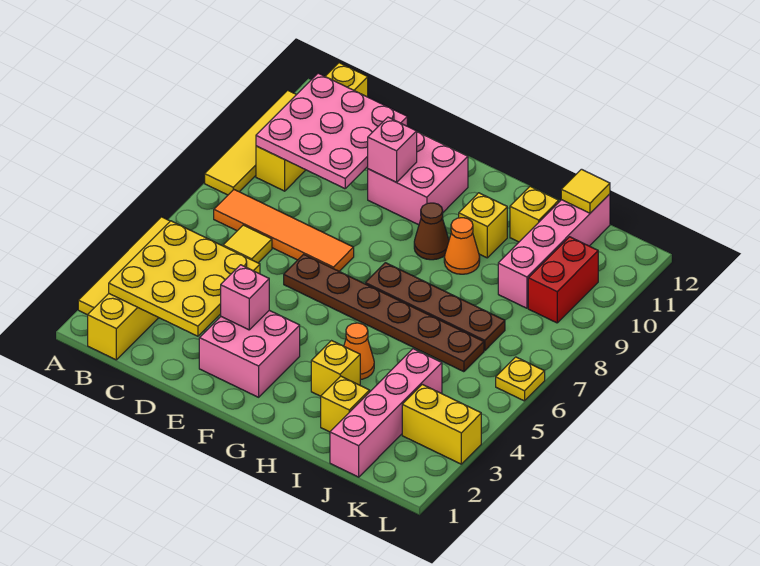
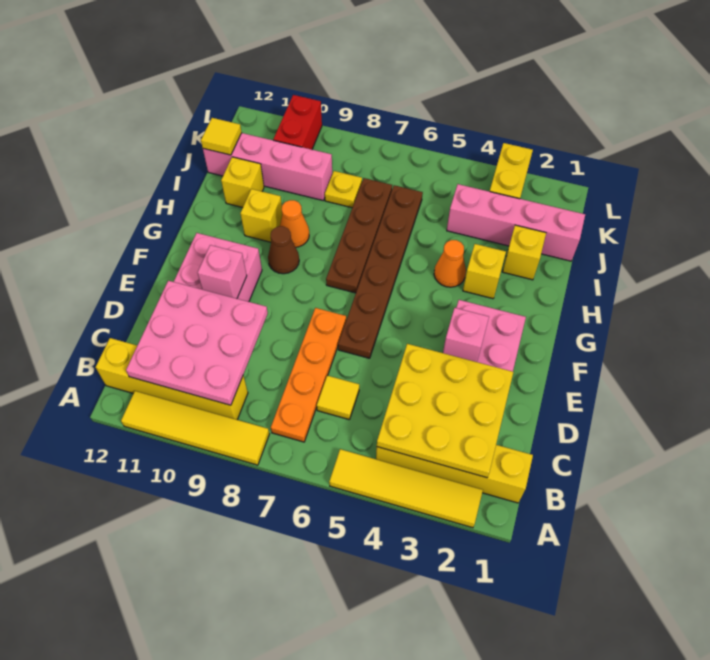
orange 1x4 tile [214,190,354,271] -> orange 1x4 plate [271,308,346,442]
red 1x2 brick [528,237,598,323] -> red 1x2 brick turned to [273,95,322,149]
yellow 1x1 plate [496,357,545,401] -> yellow 1x1 plate moved to [325,171,362,208]

